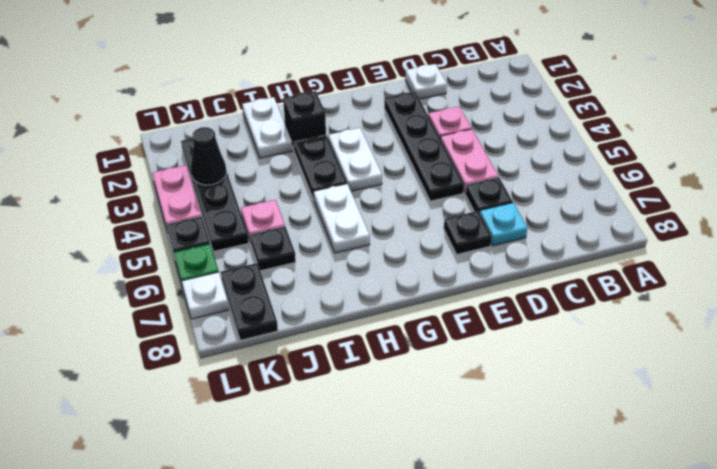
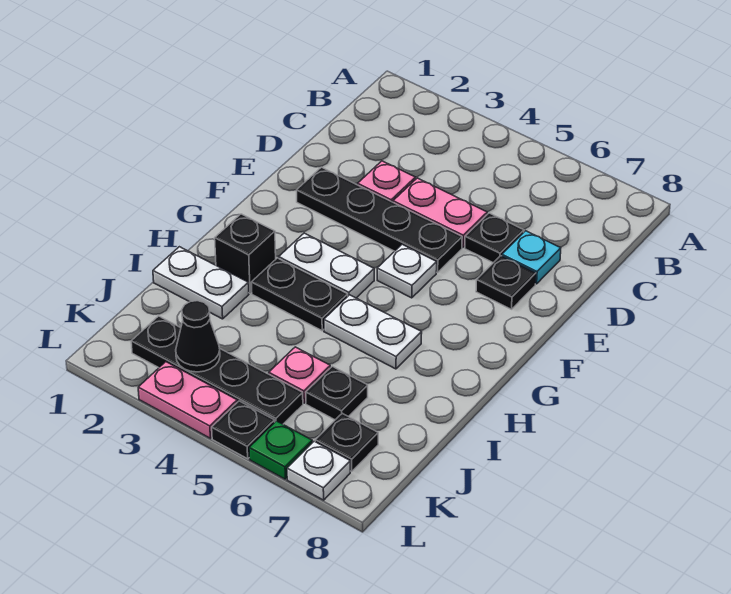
white 1x1 plate [405,64,447,99] -> white 1x1 plate moved to [377,244,437,298]
black 1x2 plate [221,263,278,341] -> black 1x1 plate [315,413,378,472]

